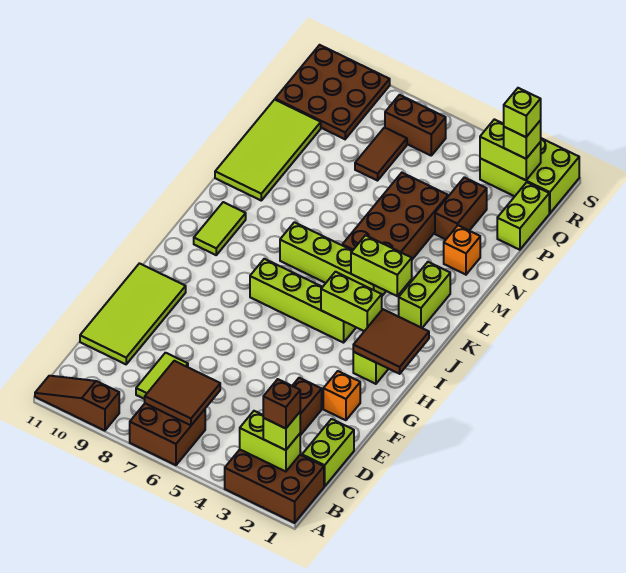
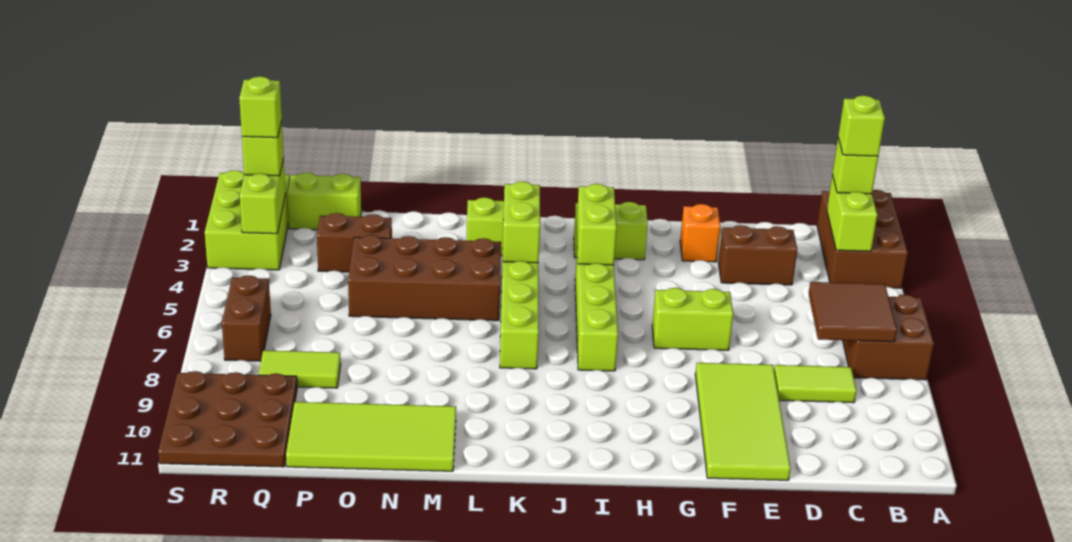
brown 1x3 slope [35,376,119,431] -> none
brown 1x1 brick [263,379,300,429] -> lime 1x1 brick [838,96,885,156]
lime 1x2 brick [302,419,354,486] -> lime 1x2 brick moved to [652,288,733,350]
lime 2x4 tile [80,263,186,364] -> lime 2x4 tile turned to [695,363,791,480]
brown 2x2 tile [353,309,429,374] -> none
lime 1x2 tile [194,202,246,255] -> lime 1x2 tile moved to [259,350,341,388]
orange 1x1 brick [444,226,480,275] -> none
brown 1x2 tile [355,128,407,181] -> none

